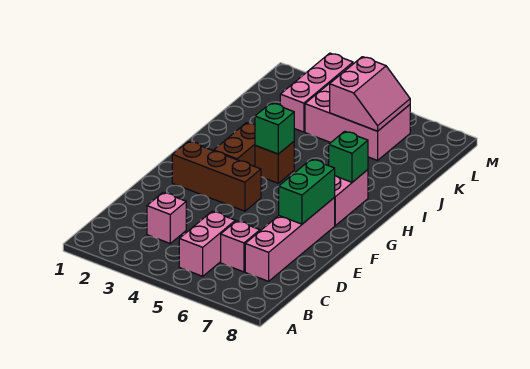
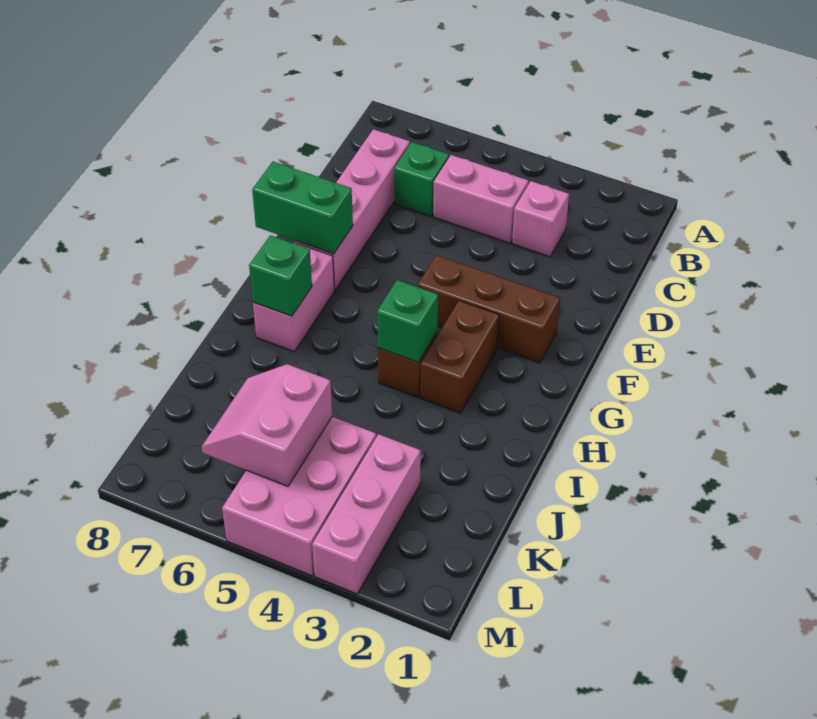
pink 1x2 brick [179,211,235,276] -> pink 1x2 brick turned to [433,155,529,243]
pink 1x1 brick [221,221,260,272] -> green 1x1 brick [394,142,449,216]
green 1x2 brick [279,159,335,224] -> green 1x2 brick turned to [252,162,353,254]
pink 2x3 brick [305,77,410,160] -> pink 2x3 brick turned to [222,417,376,576]

